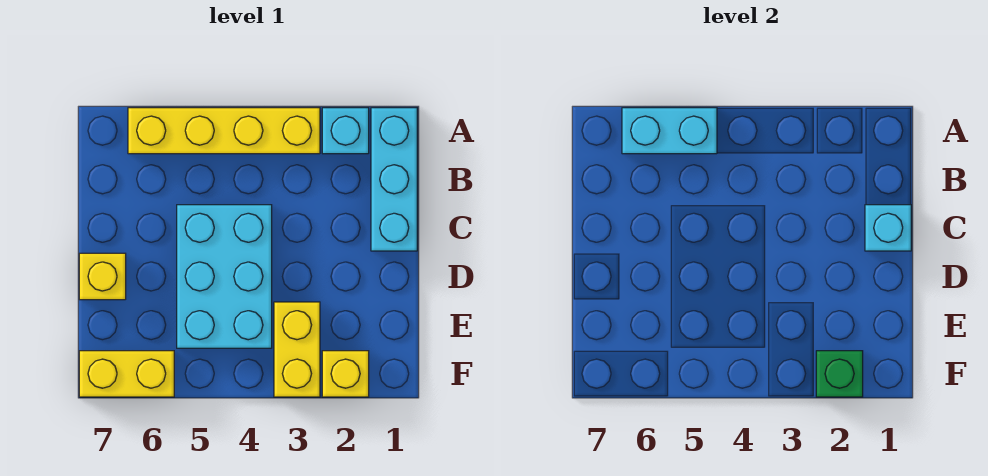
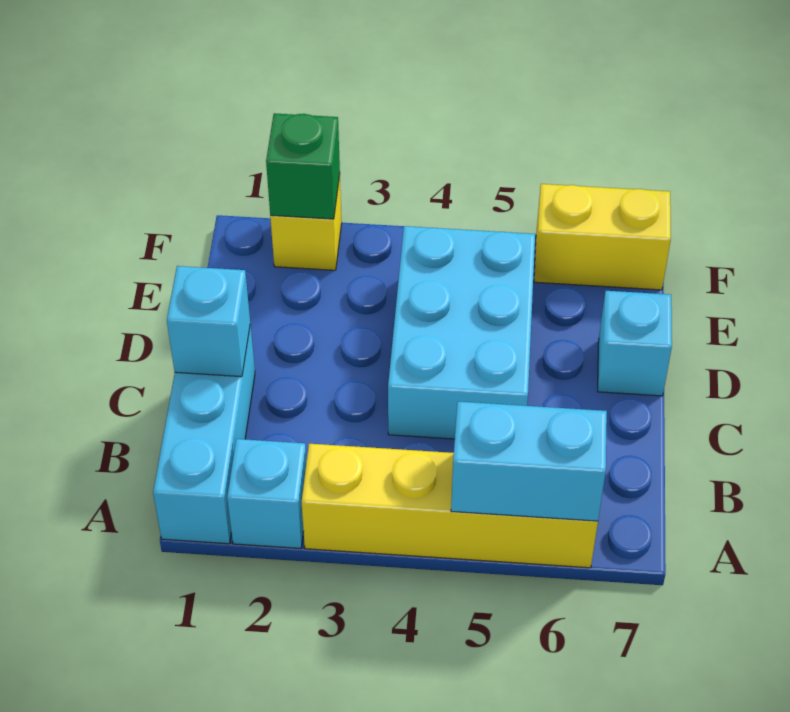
yellow 1x1 brick [79,253,126,300] -> cyan 1x1 brick [598,291,672,396]
yellow 1x2 brick [274,302,320,397] -> none

